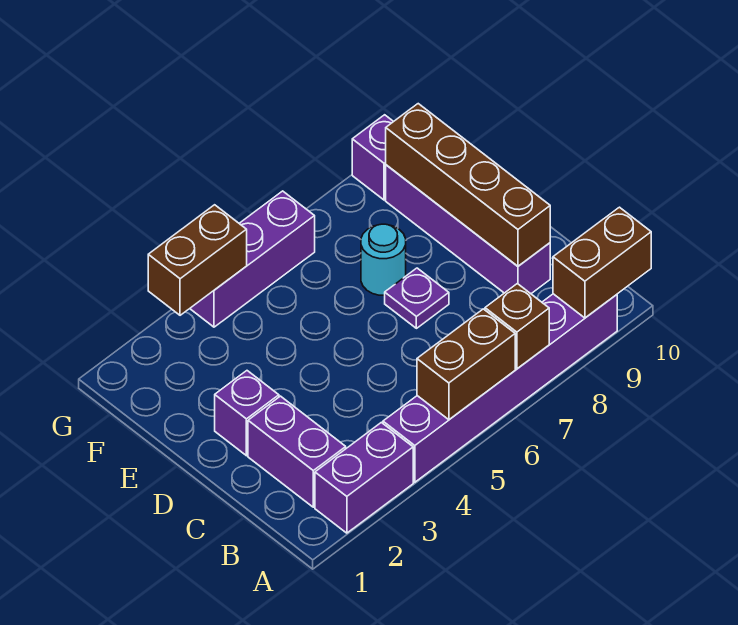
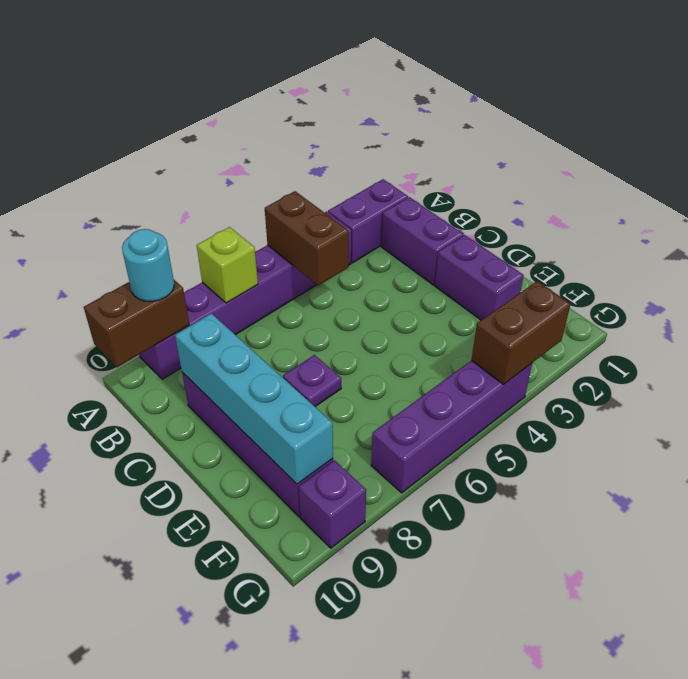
brown 1x2 brick [417,309,515,420] -> brown 1x2 brick turned to [265,191,348,285]
brown 1x1 brick [485,284,549,369] -> lime 1x1 brick [197,227,258,303]
brown 1x4 brick [386,104,550,266] -> cyan 1x4 brick [175,314,333,484]
purple 1x1 brick [215,371,279,456] -> purple 1x2 brick [435,235,524,320]
cyan 1x1 round brick [361,224,406,295] -> cyan 1x1 round brick moved to [122,229,174,301]
purple 1x3 brick [190,191,315,327] -> purple 1x4 brick [371,360,532,493]

